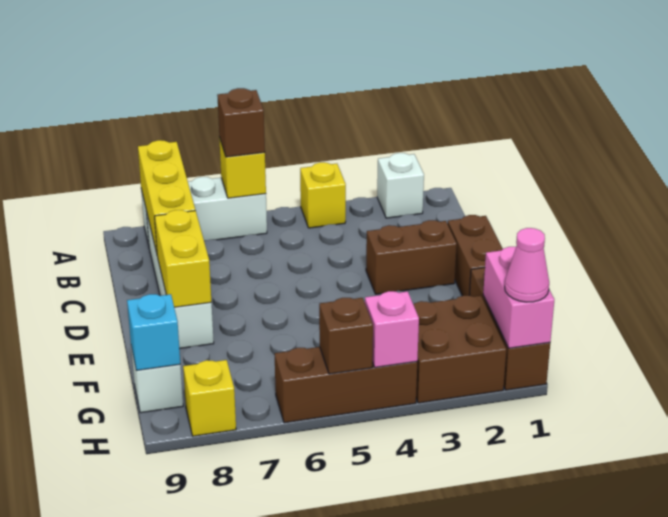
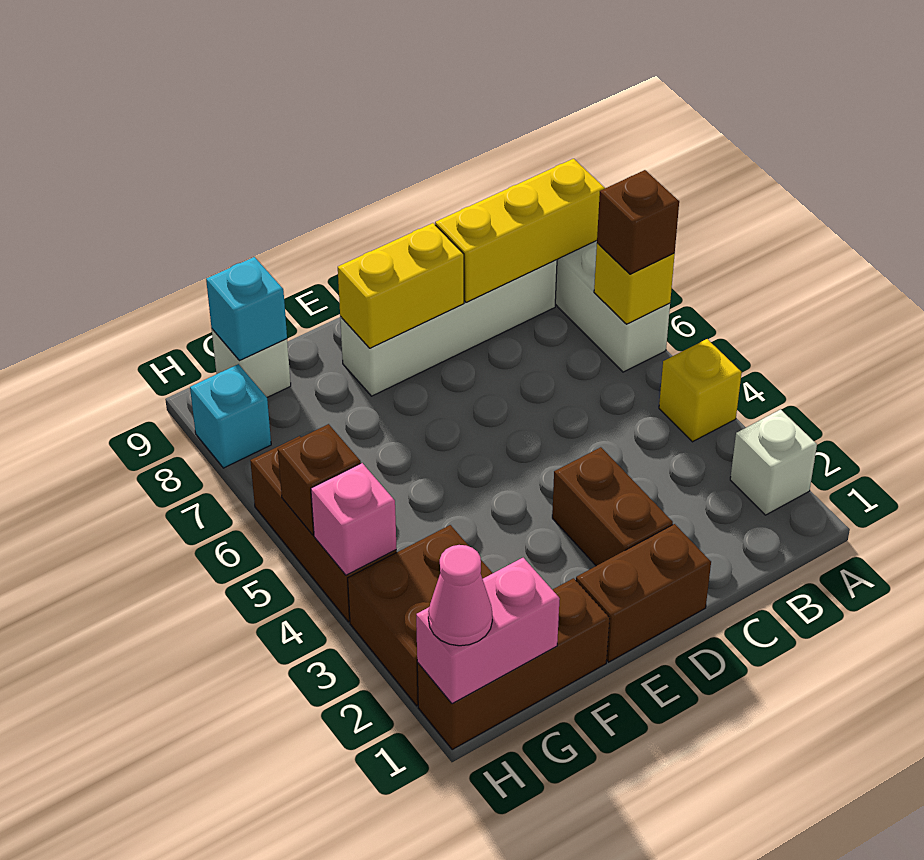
yellow 1x1 brick [183,360,236,436] -> cyan 1x1 brick [190,364,271,468]

